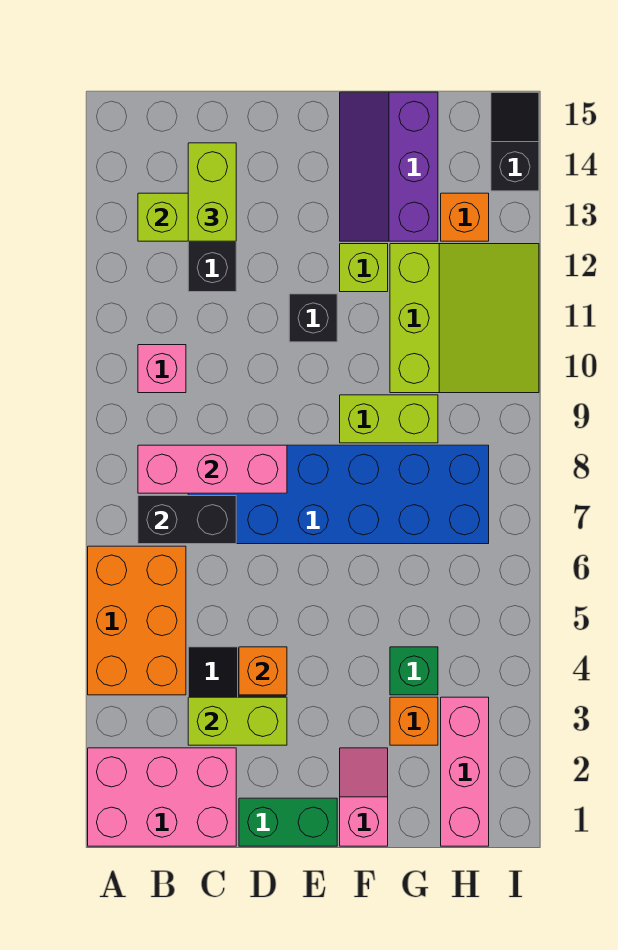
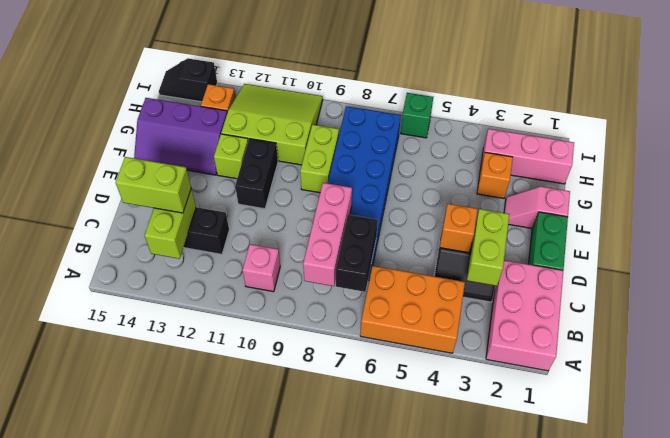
black 1x1 brick [289,294,337,342] -> black 1x2 brick [235,139,278,209]
green 1x1 brick [390,647,438,695] -> green 1x1 brick moved to [401,93,433,138]

